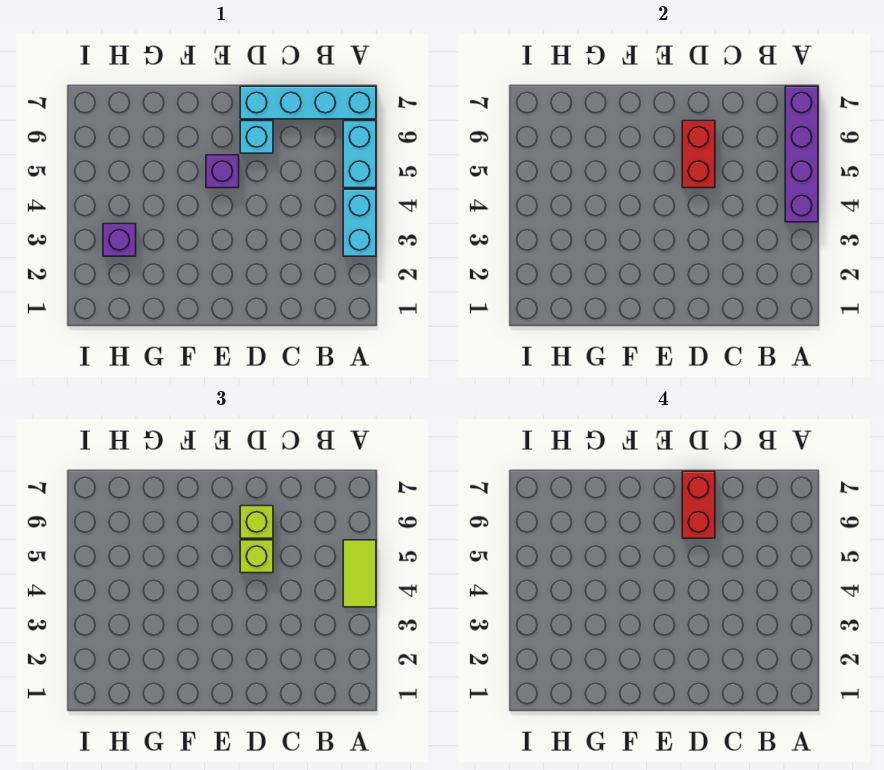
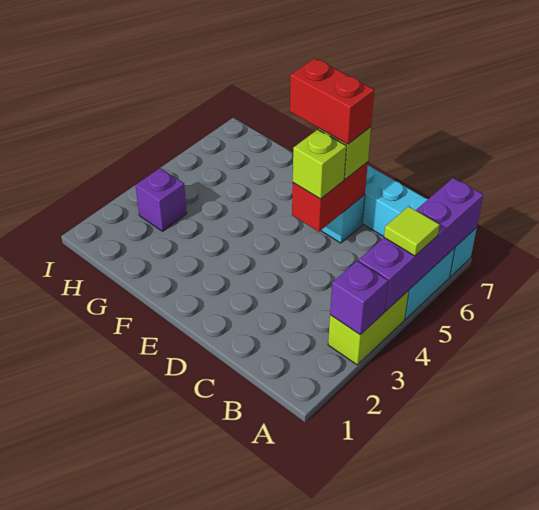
cyan 1x2 brick [343,189,376,256] -> lime 1x2 brick [328,291,409,365]
lime 1x2 tile [343,540,376,607] -> lime 1x1 tile [384,206,440,256]
red 1x2 brick [682,471,715,538] -> red 1x2 brick turned to [290,58,374,144]
purple 1x1 brick [206,155,239,188] -> purple 1x1 brick moved to [330,261,388,335]

